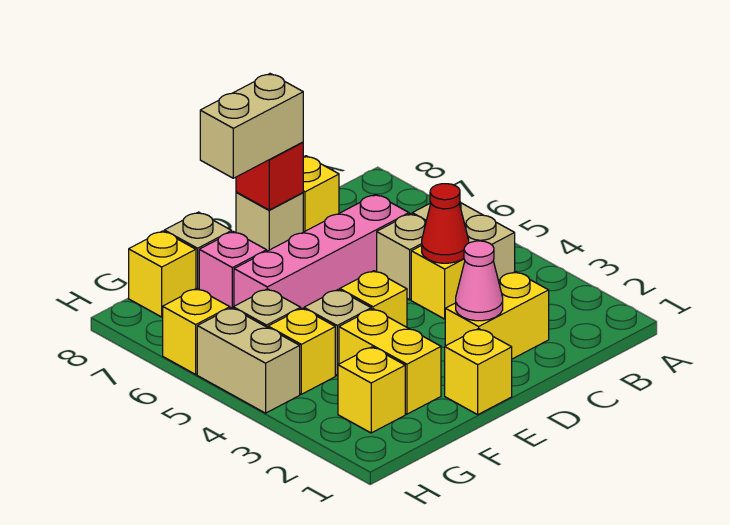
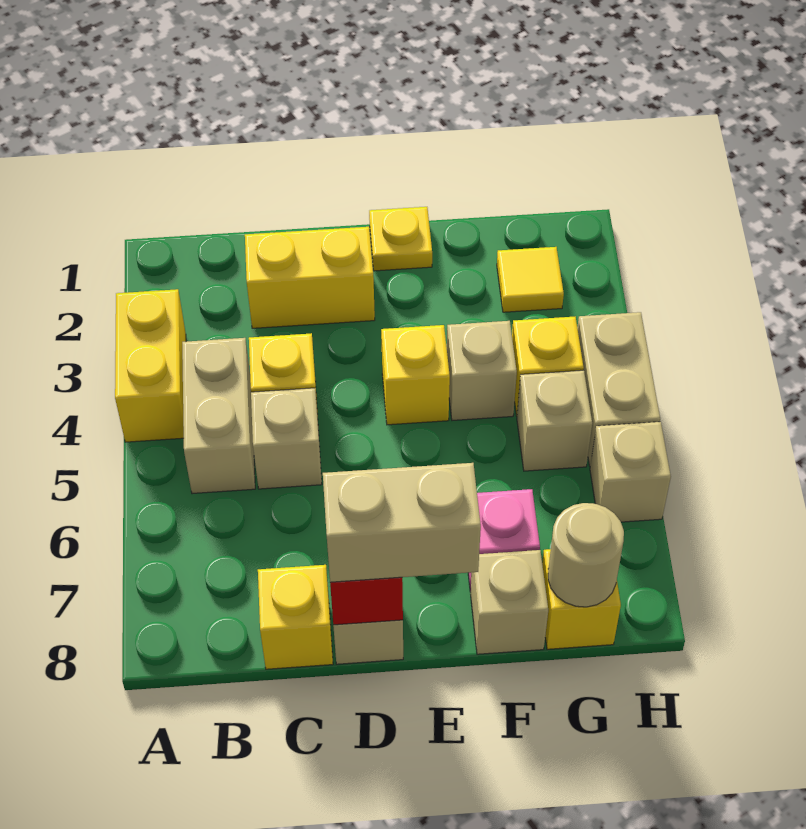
red 1x1 cone [422,184,469,263] -> none
pink 1x4 brick [234,194,409,309] -> none
pink 1x1 cone [456,241,503,321] -> none
yellow 1x1 brick [445,329,512,415] -> yellow 1x1 plate [369,207,432,271]
yellow 1x2 brick [339,309,441,414] -> yellow 1x2 brick moved to [115,289,186,442]
yellow 1x1 brick [338,347,405,433] -> yellow 1x1 tile [497,247,564,312]
none -> tan 1x1 round brick [548,503,624,607]
yellow 1x1 brick [163,288,230,374] -> tan 1x1 brick [590,422,671,522]

